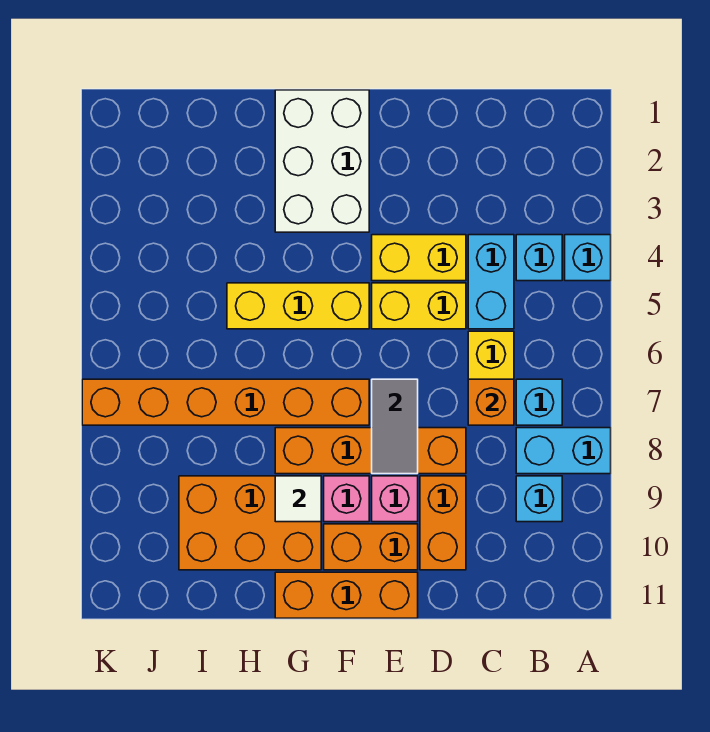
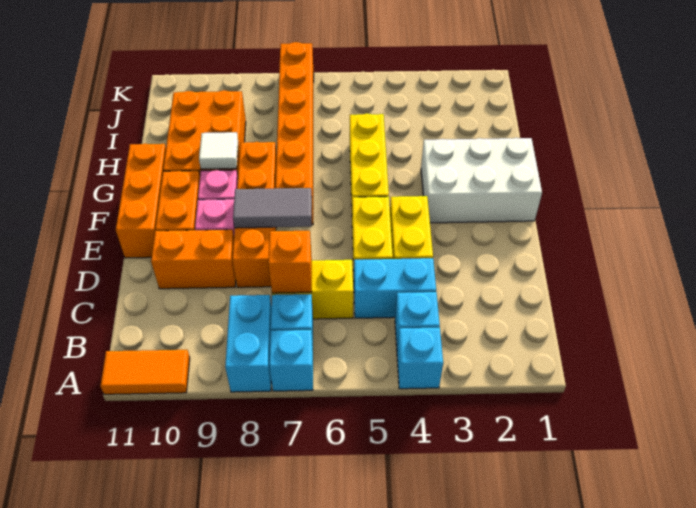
none -> orange 1x2 tile [100,350,190,394]
cyan 1x1 brick [516,476,562,522] -> cyan 1x1 brick moved to [269,330,313,391]

